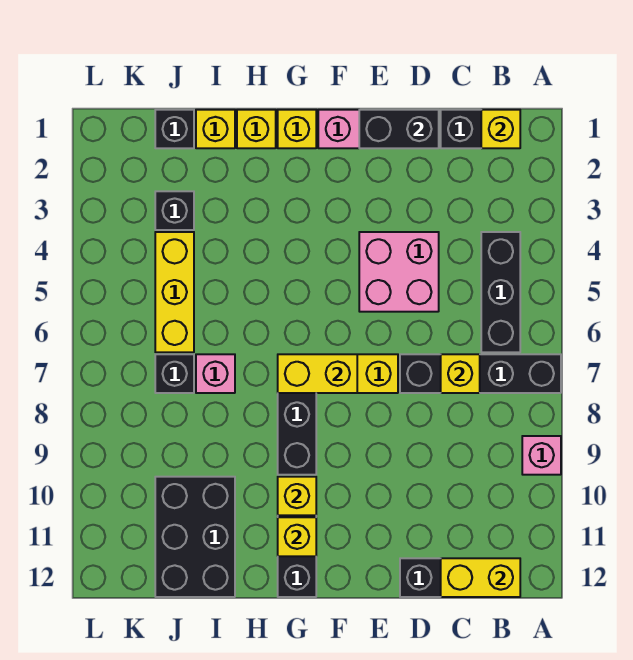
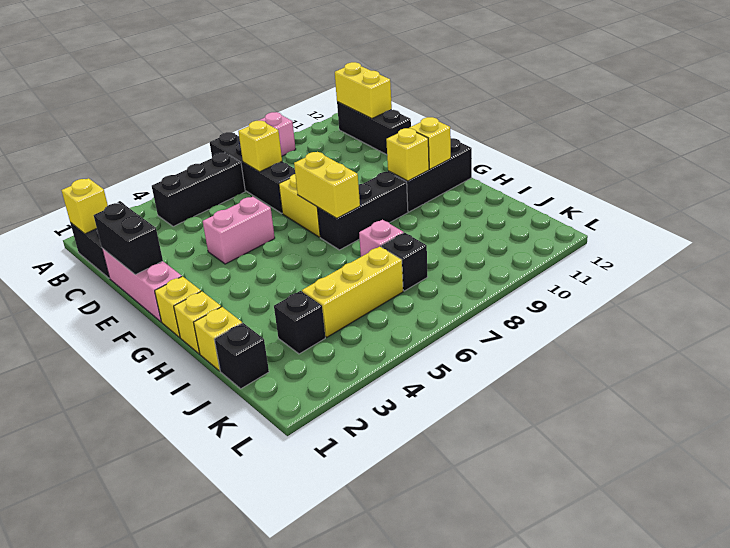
pink 2x2 brick [359,232,439,312] -> pink 1x2 brick [203,197,275,264]
black 2x3 brick [155,477,235,597] -> none

